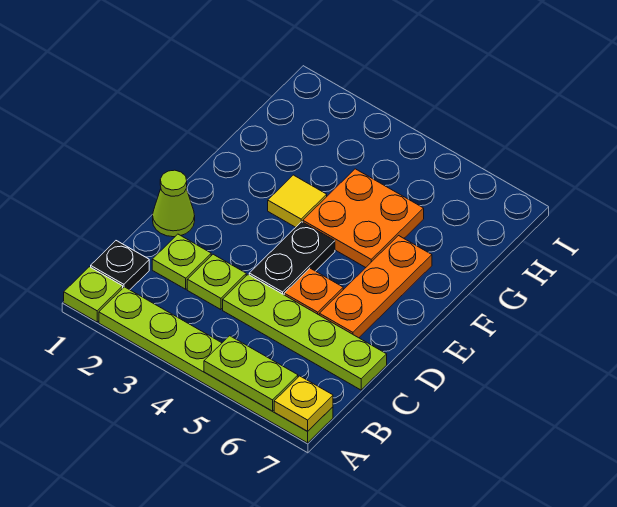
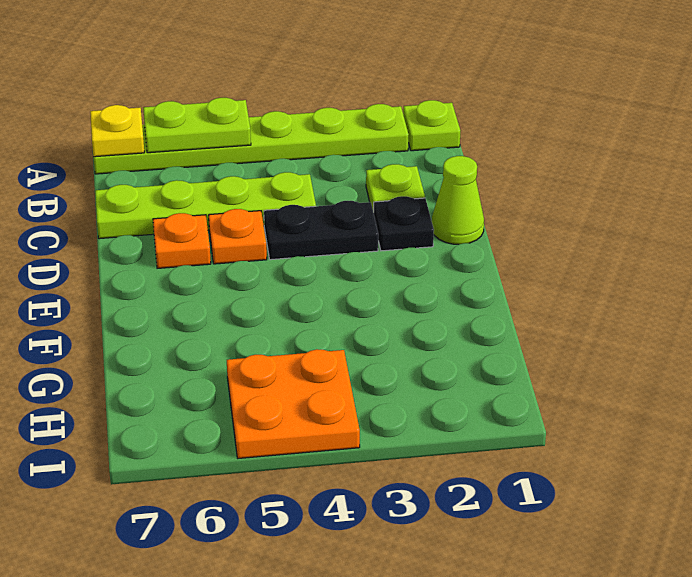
black 1x1 plate [91,241,149,290] -> black 1x1 plate moved to [374,196,434,251]
lime 1x1 plate [187,254,246,310] -> none
black 1x2 plate [249,222,335,295] -> black 1x2 plate turned to [264,201,378,260]
orange 1x3 plate [319,236,432,338] -> orange 1x1 plate [153,213,211,268]
yellow 1x1 tile [268,175,327,227] -> none
orange 2x2 plate [303,169,424,267] -> orange 2x2 plate moved to [227,349,360,458]

